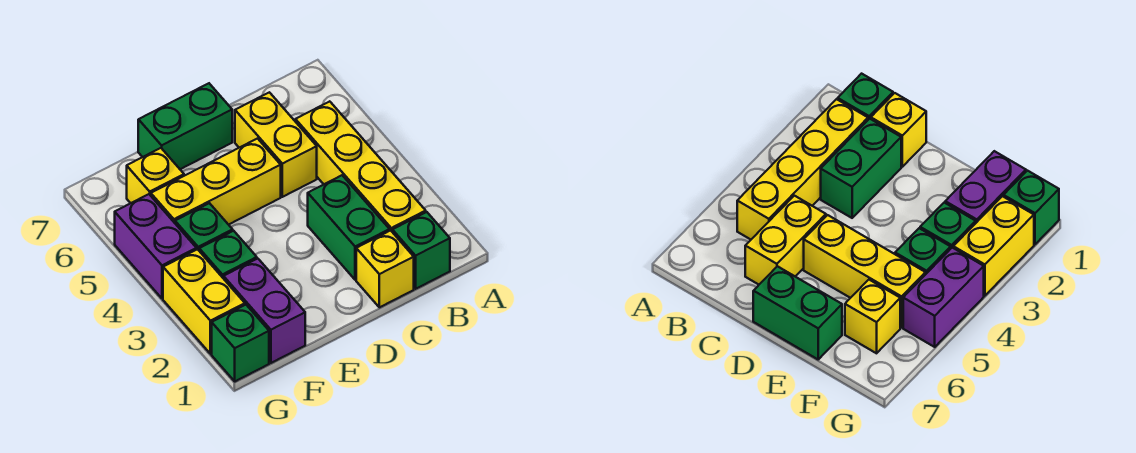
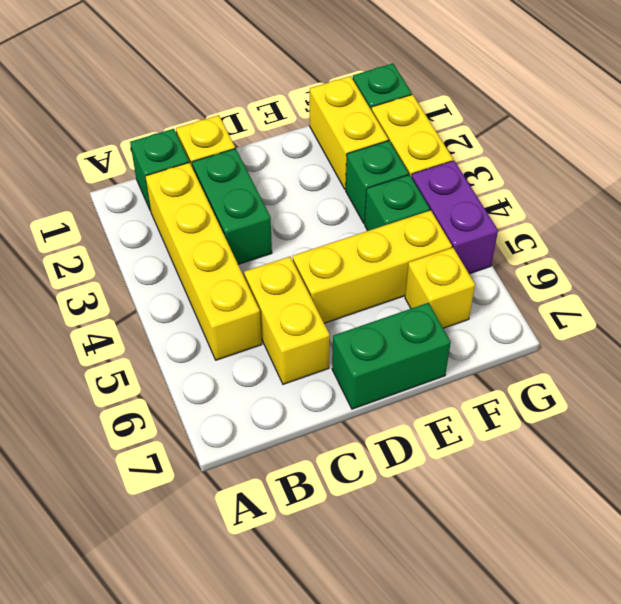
purple 1x2 brick [224,259,305,363] -> yellow 1x2 brick [310,76,388,189]

